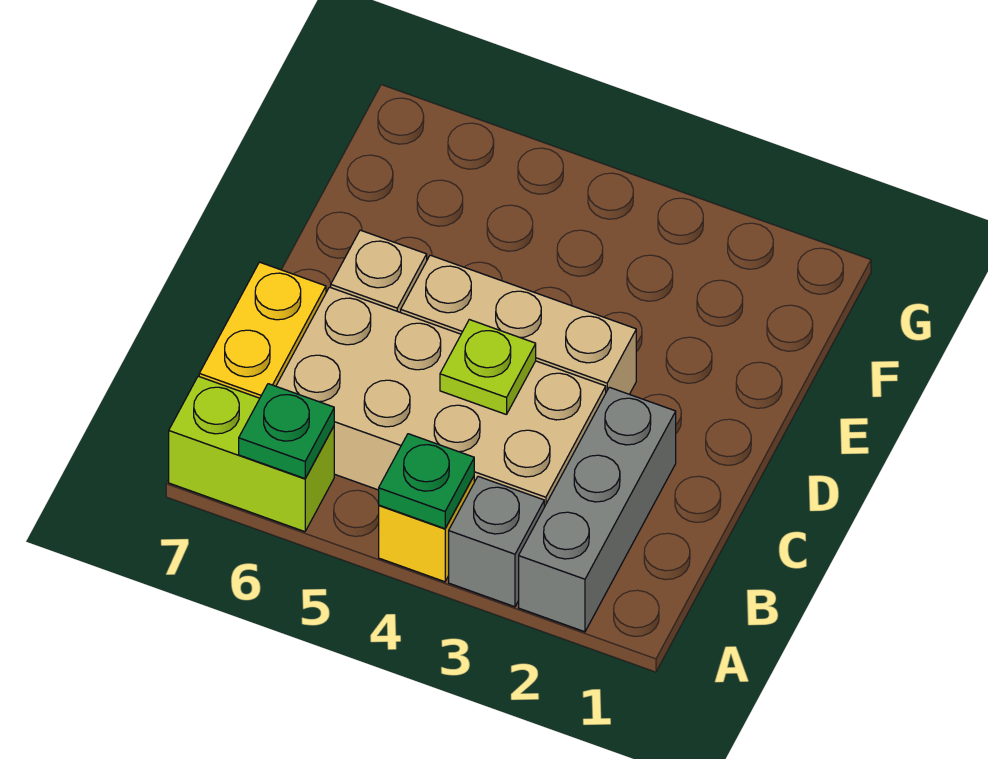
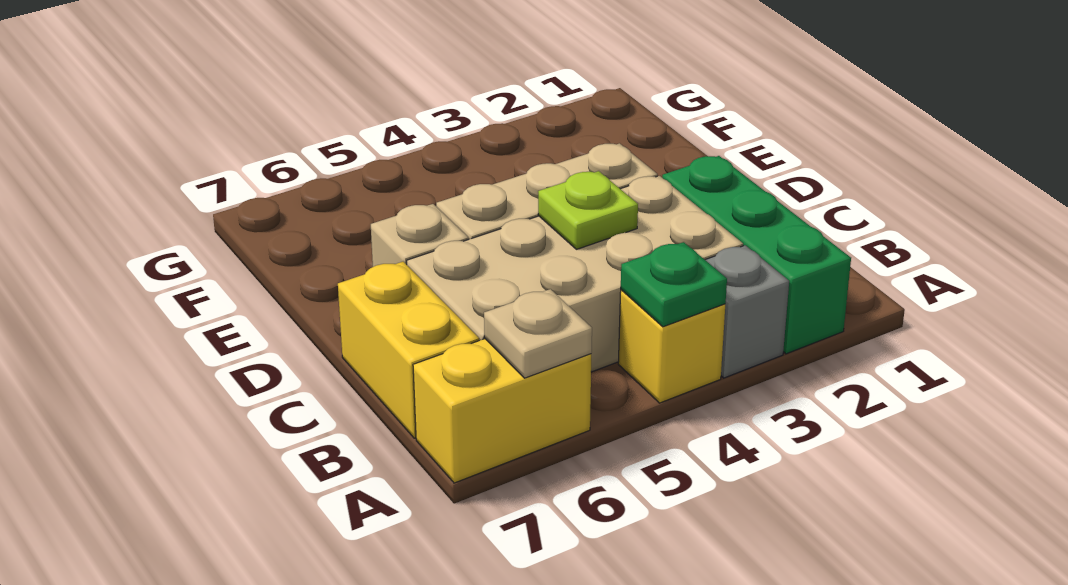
grey 1x3 brick [519,387,676,632] -> green 1x3 brick [662,156,851,354]
lime 1x2 brick [169,376,334,532] -> yellow 1x2 brick [413,339,591,483]
green 1x1 plate [239,384,334,478] -> tan 1x1 plate [484,289,592,378]

